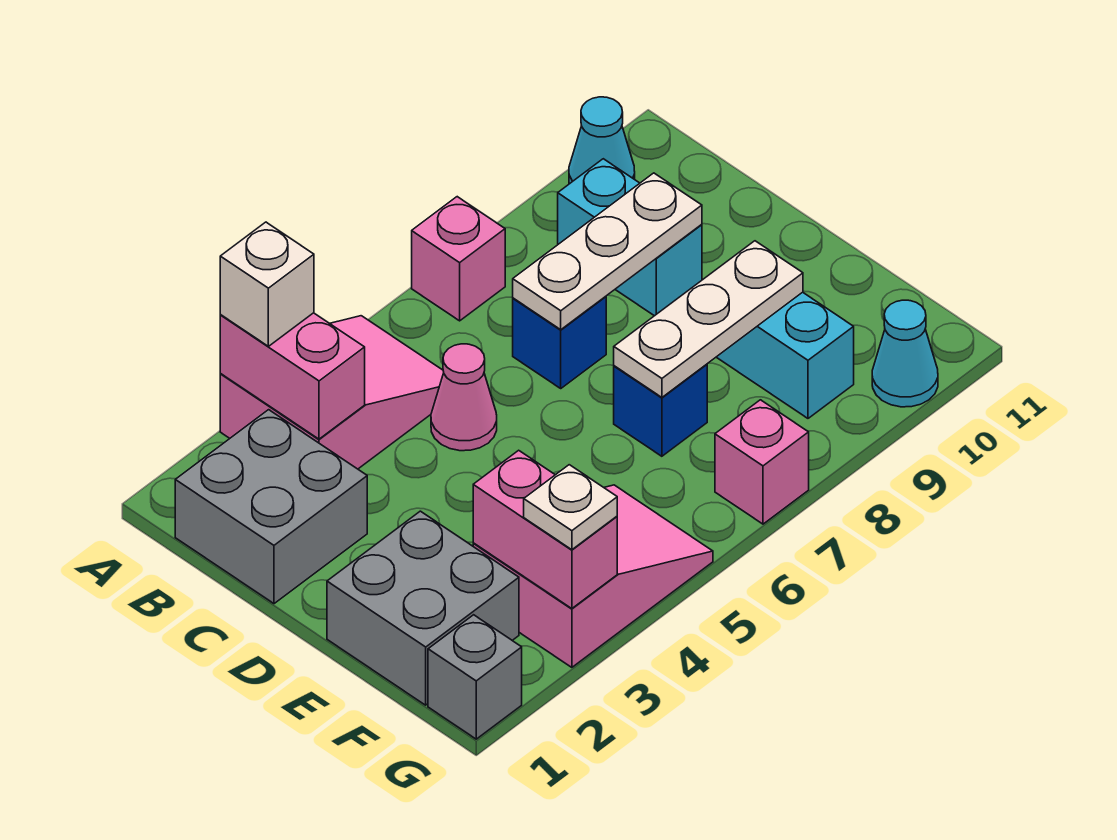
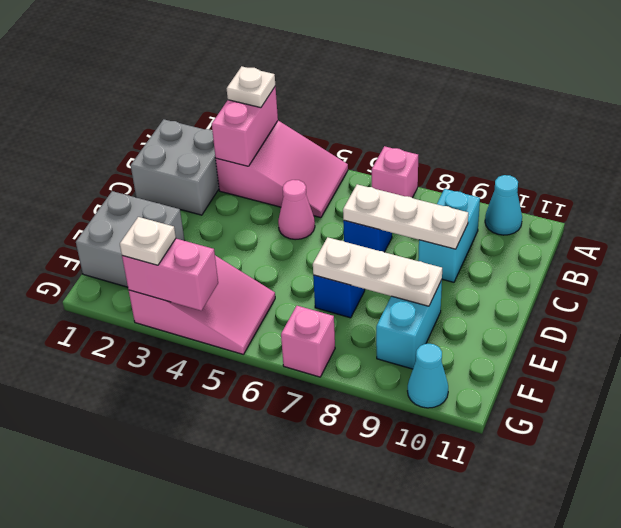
white 1x1 brick [220,222,314,346] -> white 1x1 plate [227,66,275,108]
pink 1x2 brick [473,450,617,609] -> pink 1x2 brick turned to [122,239,218,311]
grey 1x1 brick [428,615,522,739] -> none

